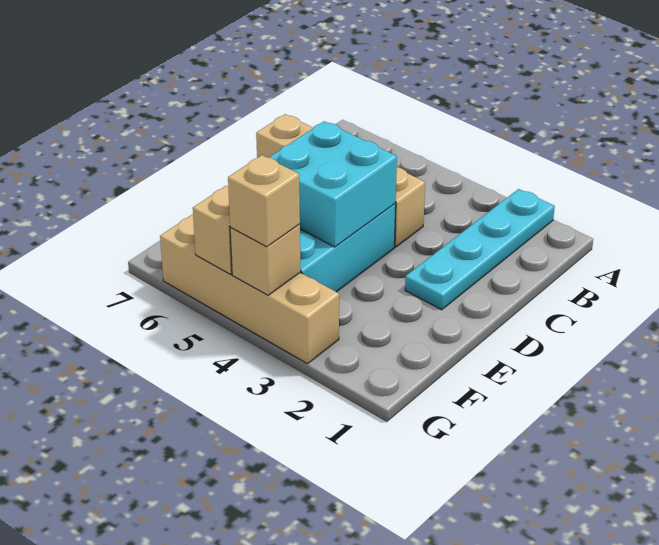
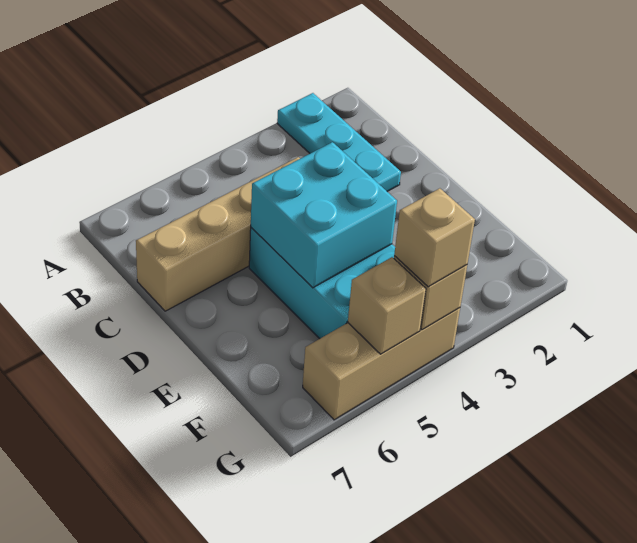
cyan 1x4 plate [405,189,555,310] -> cyan 1x3 plate [277,93,401,191]
tan 1x4 brick [160,214,339,364] -> tan 1x3 brick [303,308,460,420]

